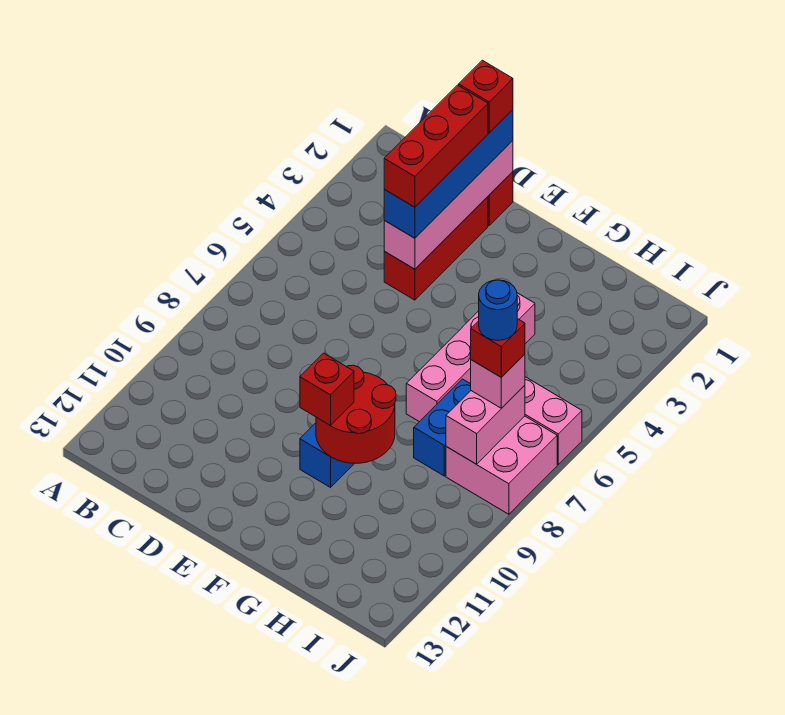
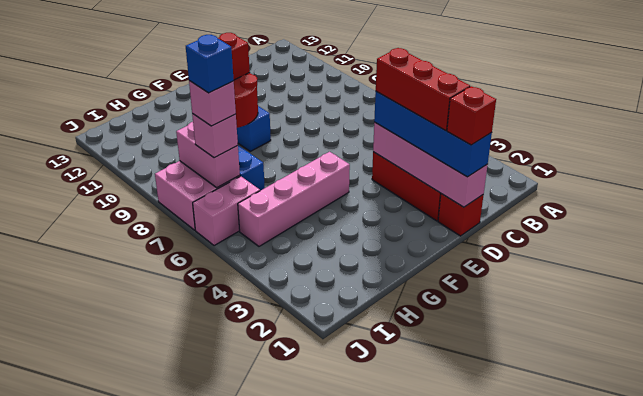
pink 1x4 brick [406,293,535,422] -> pink 1x4 brick turned to [238,152,350,246]
red 1x1 brick [471,319,525,377] -> pink 1x1 brick [189,81,236,126]
blue 1x1 round brick [479,280,517,340] -> blue 1x1 brick [186,35,234,93]

